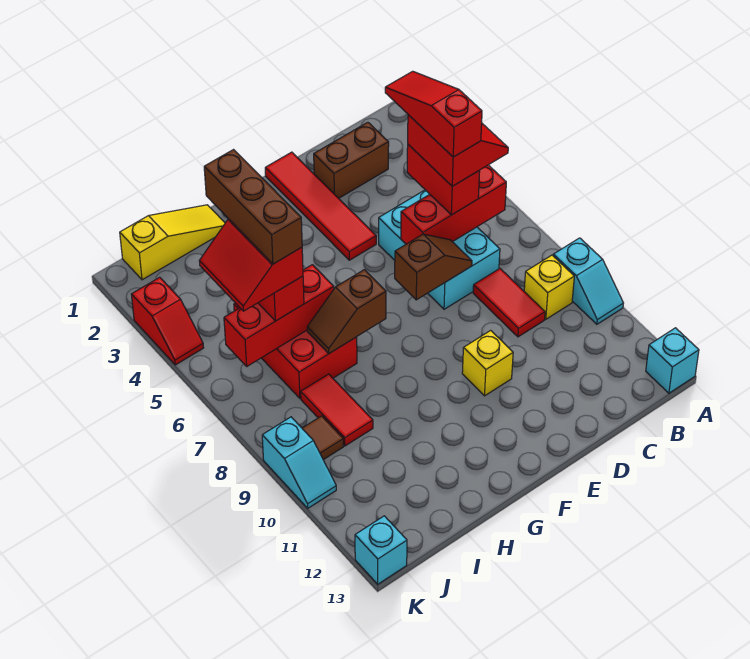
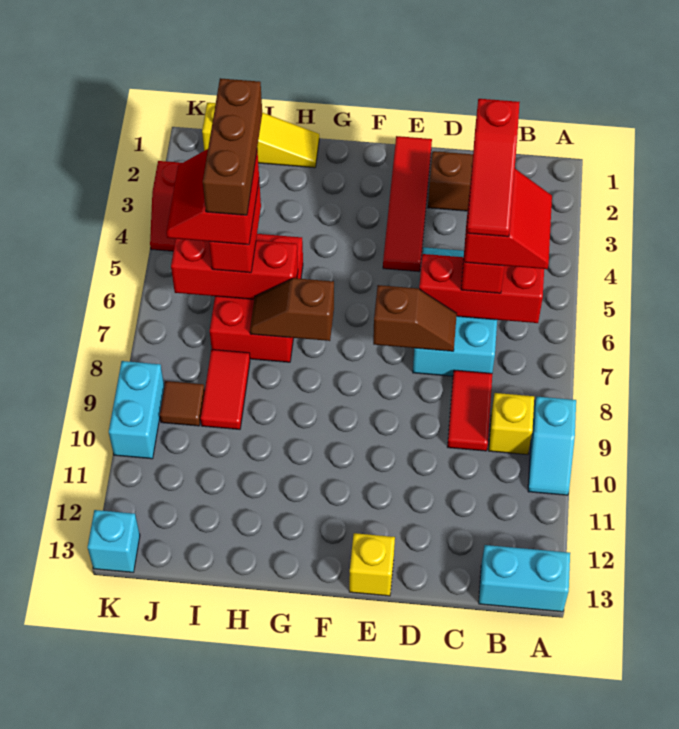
cyan 1x1 brick [646,328,699,393] -> cyan 1x2 brick [479,545,570,612]
red 1x3 slope [385,71,482,157] -> red 1x3 slope turned to [467,99,520,237]
yellow 1x1 brick [462,330,513,396] -> yellow 1x1 brick moved to [349,533,395,596]
cyan 1x2 slope [262,417,336,508] -> cyan 1x2 brick [109,361,164,459]

